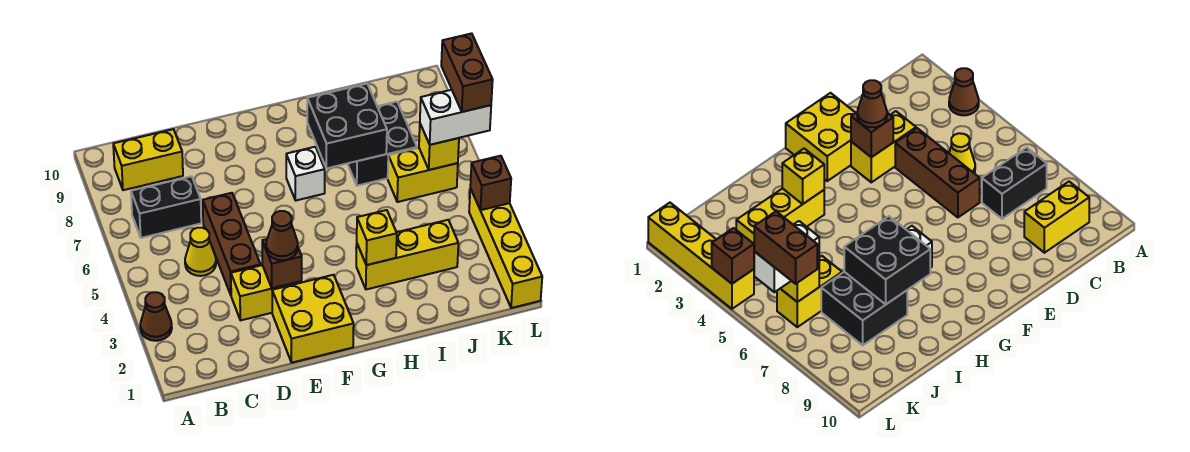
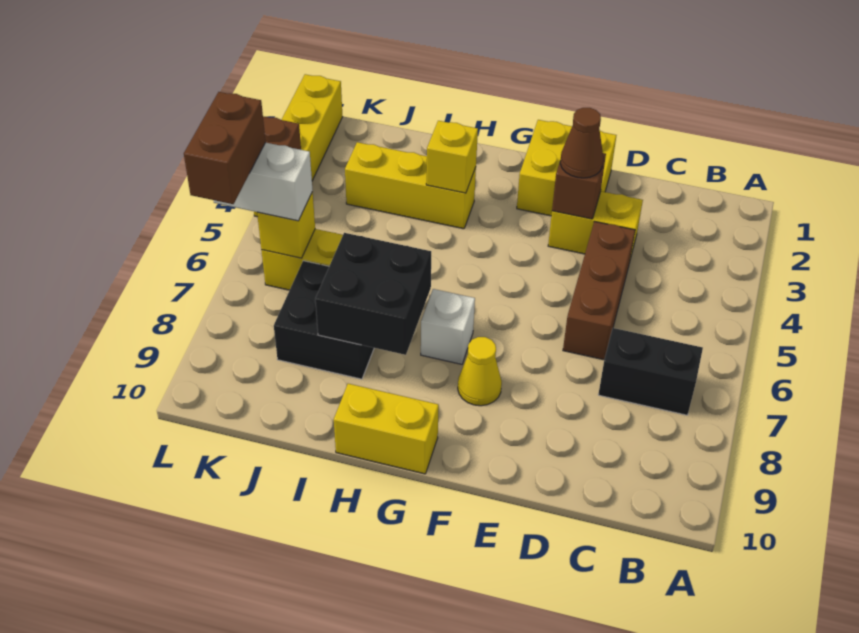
brown 1x1 cone [140,292,172,341] -> none
yellow 1x2 brick [113,129,183,190] -> yellow 1x2 brick moved to [334,384,439,474]
yellow 1x1 cone [185,228,216,276] -> yellow 1x1 cone moved to [458,337,502,406]

